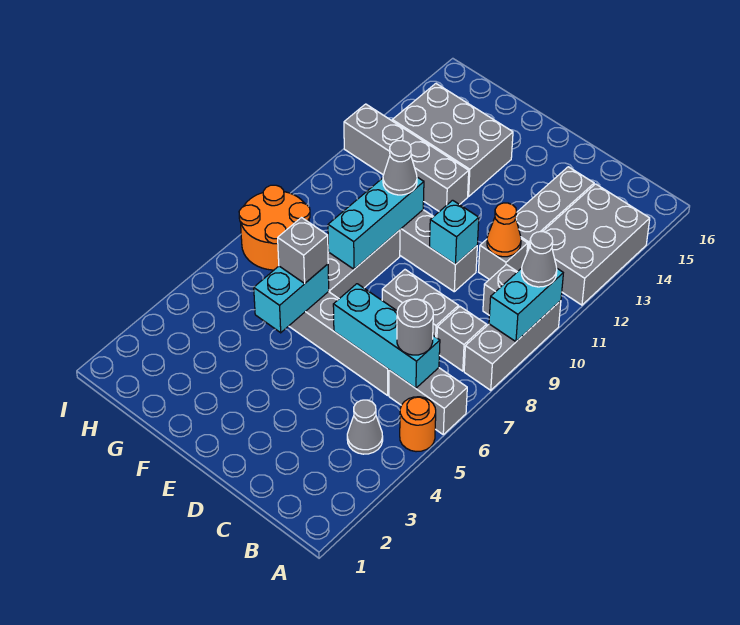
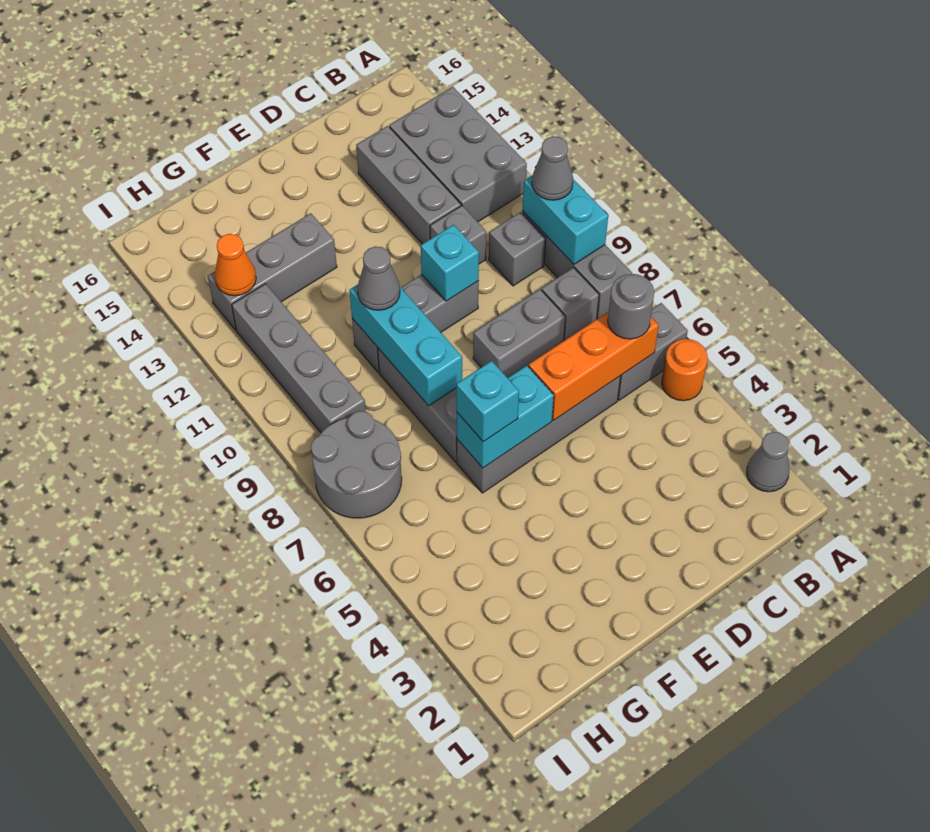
grey 1x1 cone [347,400,383,454] -> grey 1x1 cone moved to [747,432,789,492]
cyan 1x3 brick [333,284,440,388] -> orange 1x3 brick [529,312,659,420]
orange 1x1 cone [487,203,521,257] -> orange 1x1 cone moved to [215,234,256,296]
cyan 1x2 brick [254,264,329,333] -> cyan 1x2 brick turned to [457,366,554,468]
grey 1x1 brick [278,218,328,284] -> cyan 1x1 brick [456,361,519,442]
grey 1x4 brick [344,104,469,212] -> grey 1x4 brick turned to [232,284,366,432]
grey 2x3 brick [392,84,513,196] -> grey 1x3 brick [208,213,337,330]
orange 2x2 round brick [239,185,310,270] -> grey 2x2 round brick [311,411,402,518]

